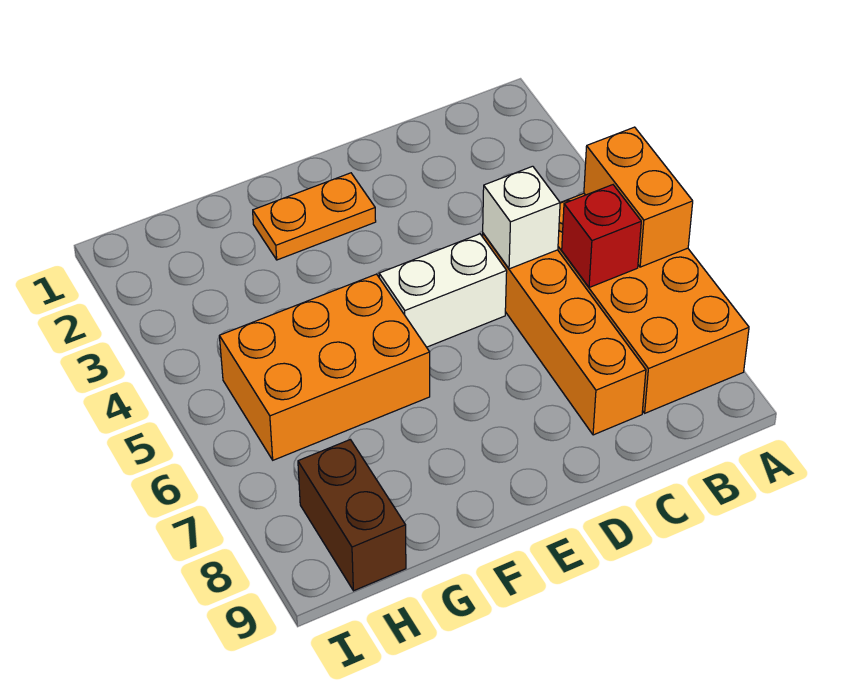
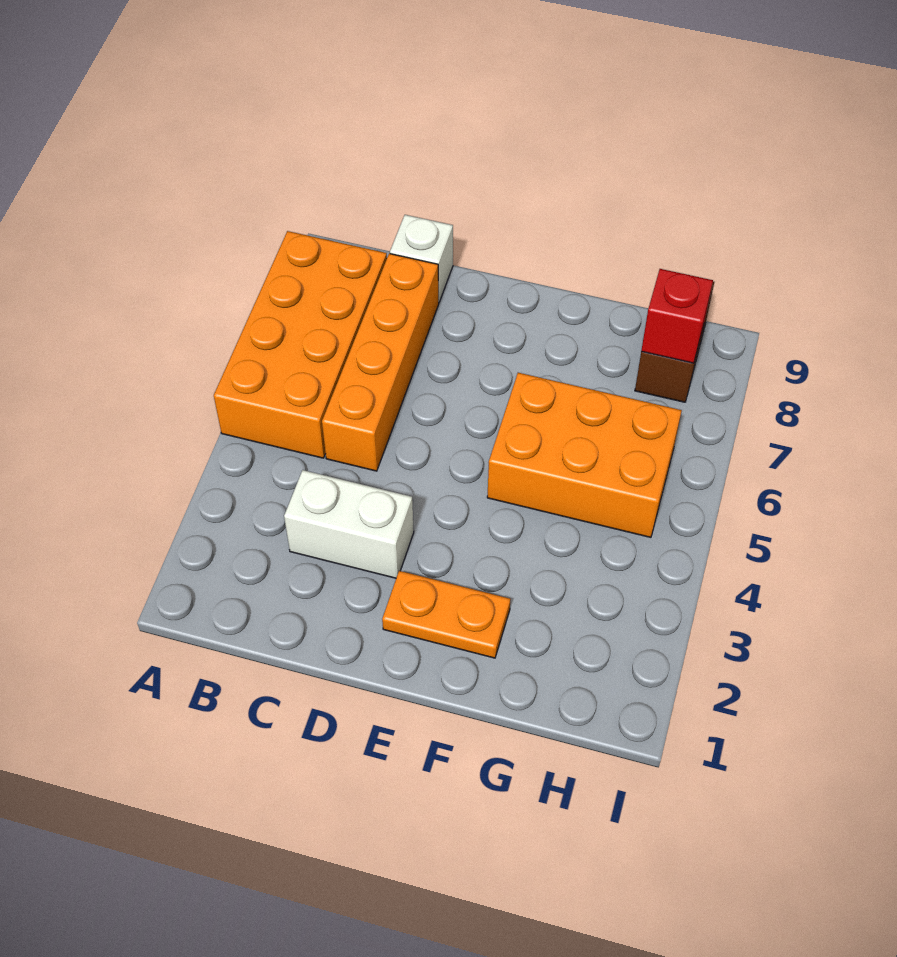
orange 1x2 brick [584,127,693,267] -> none
red 1x1 brick [562,185,641,288] -> red 1x1 brick moved to [641,269,713,363]
white 1x1 brick [483,166,560,269] -> white 1x1 brick moved to [390,215,453,303]
white 1x2 brick [379,234,507,347] -> white 1x2 brick moved to [284,470,414,578]

